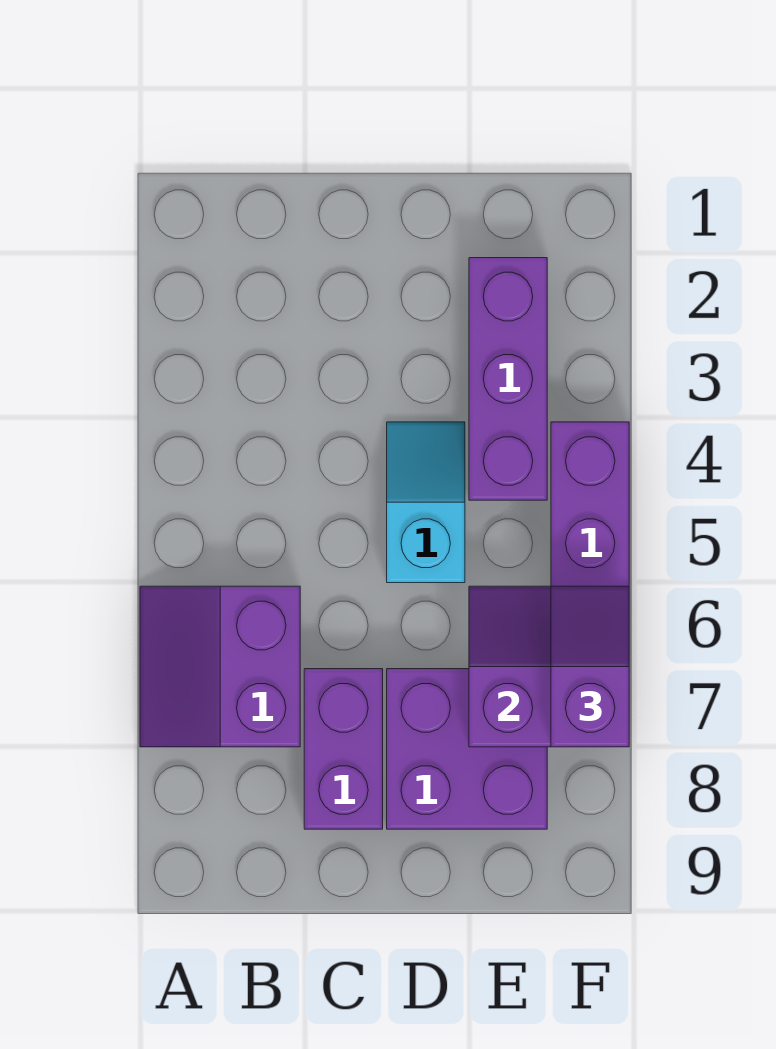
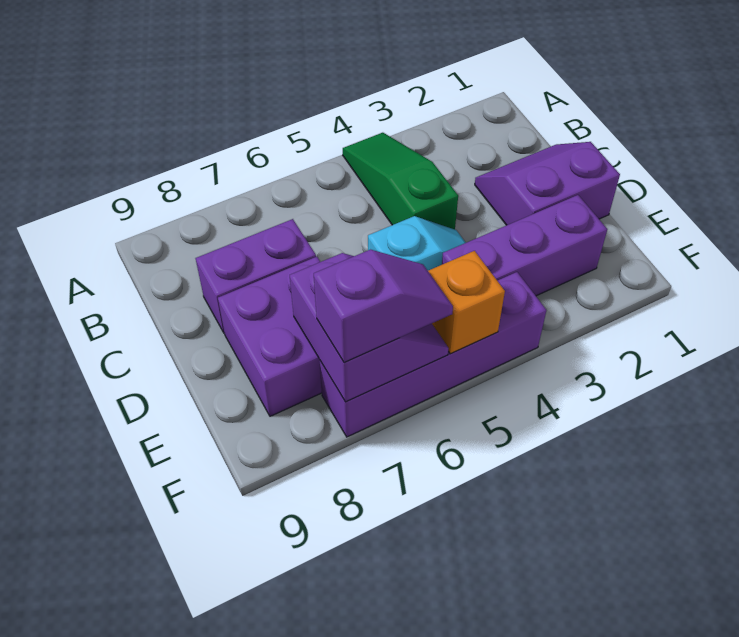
none -> green 1x3 slope [343,133,458,229]
purple 2x2 slope [140,586,300,747] -> purple 2x2 slope moved to [475,142,620,225]
none -> orange 1x1 brick [428,251,505,354]

